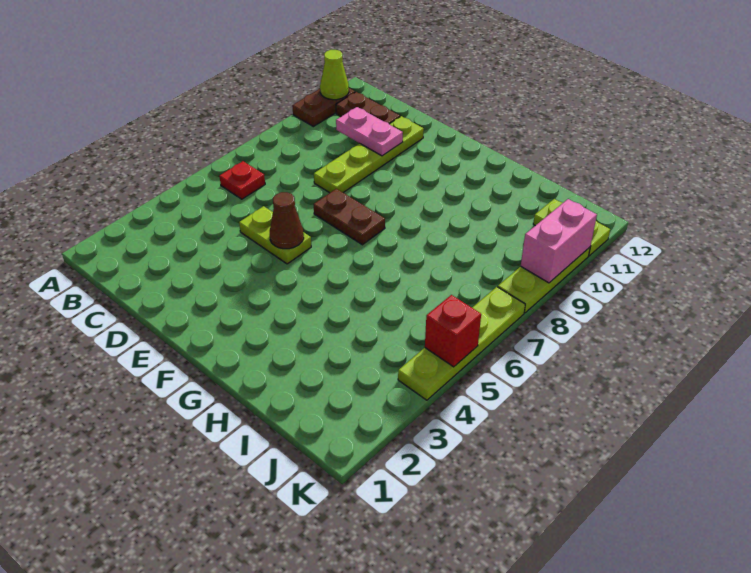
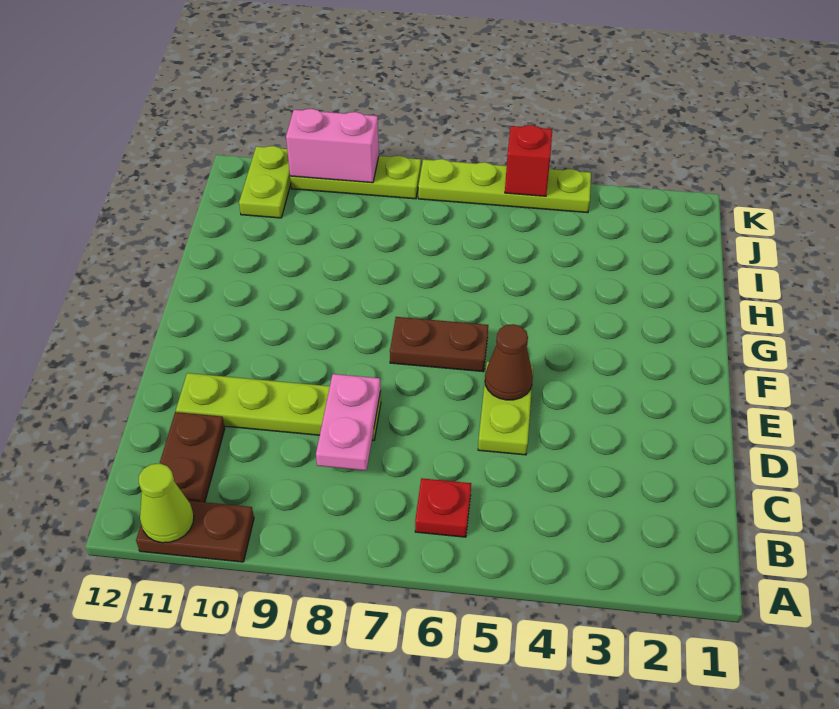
pink 1x2 plate [336,107,403,156] -> pink 1x2 plate moved to [316,374,381,470]
brown 1x2 plate [314,189,385,245] -> brown 1x2 plate turned to [390,317,488,372]

